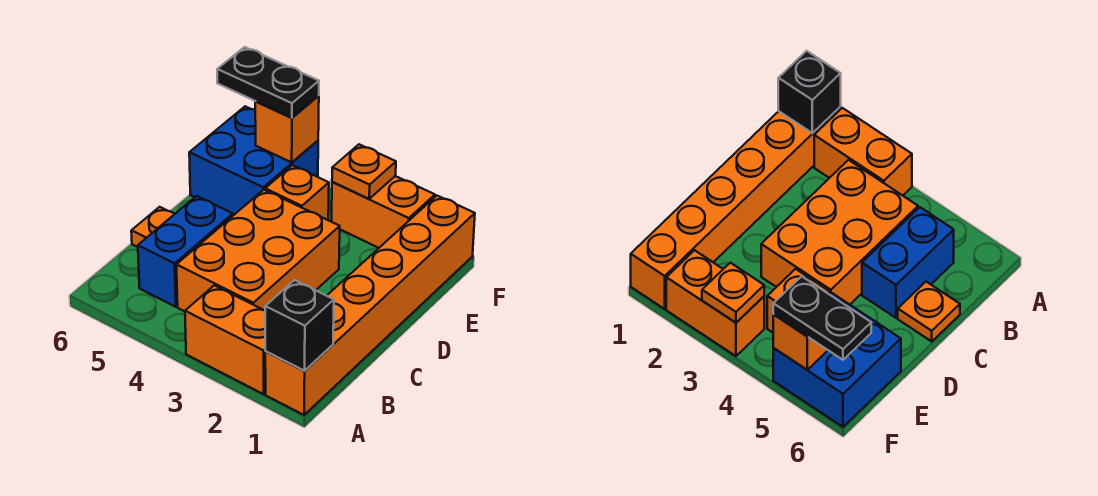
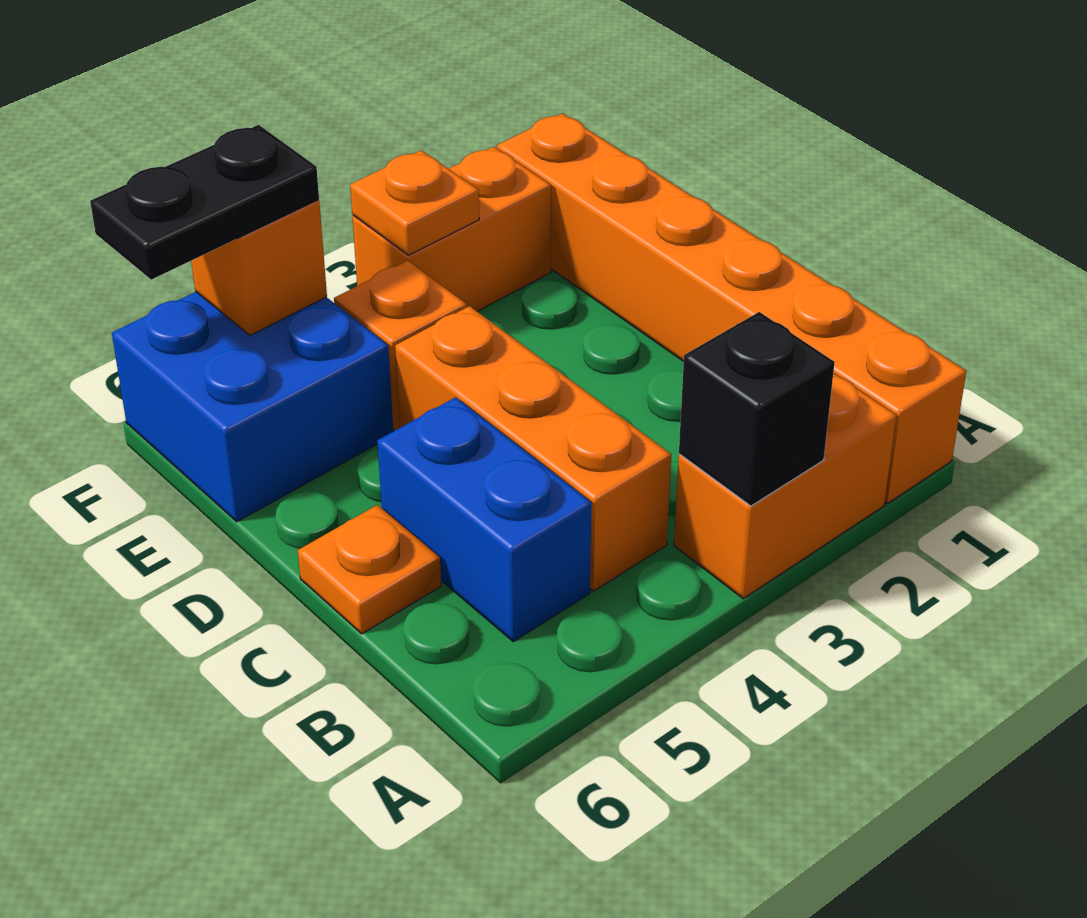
black 1x1 brick [265,280,334,371] -> black 1x1 brick moved to [679,312,835,506]
orange 2x3 brick [176,190,340,311] -> orange 1x3 brick [395,306,671,591]

